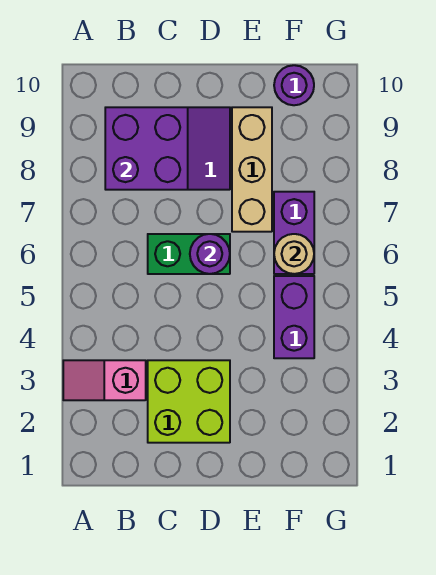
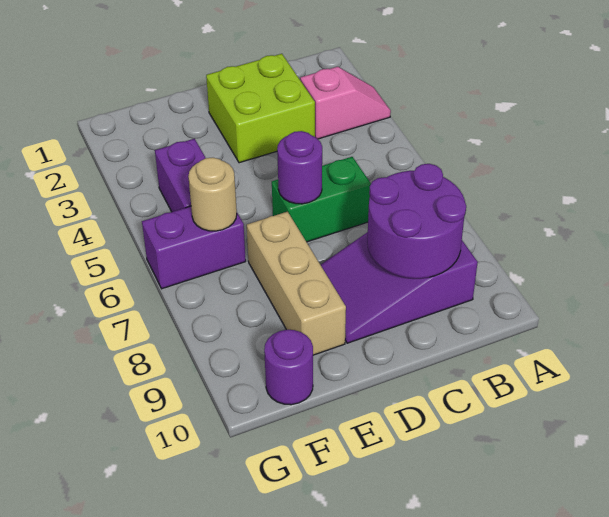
purple 2x2 brick [105,107,188,190] -> purple 2x2 round brick [367,164,466,279]
purple 1x2 brick [274,192,314,274] -> purple 1x2 brick turned to [142,206,246,289]

